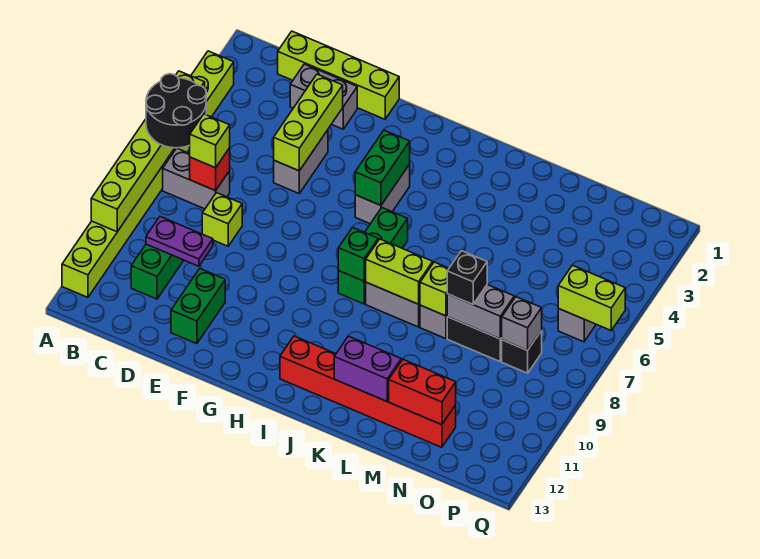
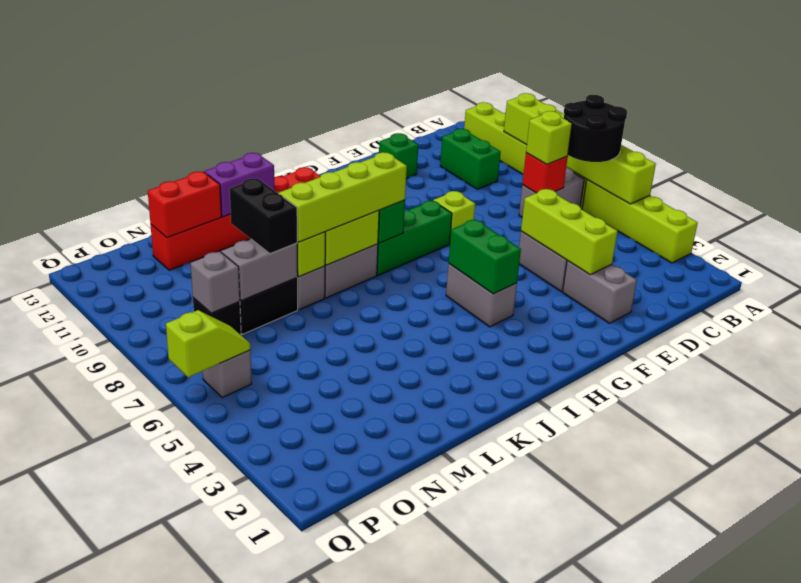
lime 1x4 brick [278,31,399,119] -> lime 1x4 brick moved to [279,152,407,242]
purple 1x2 plate [146,217,213,266] -> none
grey 1x2 brick [290,64,357,129] -> grey 1x2 brick turned to [563,261,637,323]
lime 1x1 brick [202,193,242,246] -> lime 1x1 brick moved to [433,191,475,237]
green 1x2 brick [171,269,225,344] -> green 1x1 brick [379,133,418,178]
green 1x3 brick [338,208,408,304] -> green 1x3 brick turned to [377,200,452,275]
black 1x1 brick [447,251,487,304] -> black 1x2 brick [230,178,297,254]
lime 1x2 brick [558,265,625,330] -> lime 1x2 slope [166,310,250,377]

